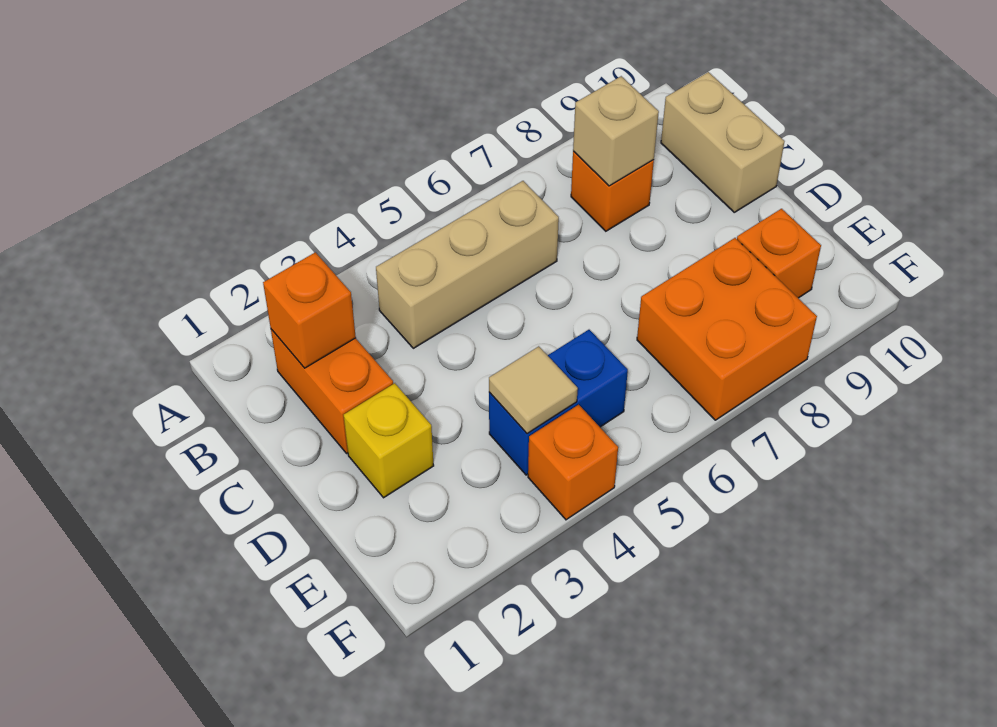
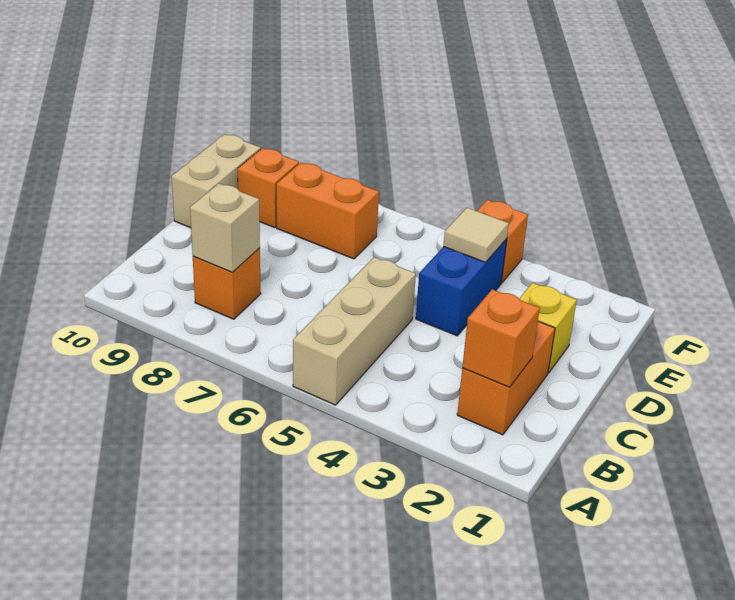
tan 1x3 brick [376,181,559,348] -> tan 1x3 brick turned to [293,257,416,405]
tan 1x2 brick [661,72,784,212] -> tan 1x2 brick moved to [172,134,261,228]
blue 1x2 brick [489,330,628,475] -> blue 1x2 brick turned to [416,239,507,336]
orange 2x2 brick [637,238,817,420] -> orange 1x2 brick [277,163,379,259]

